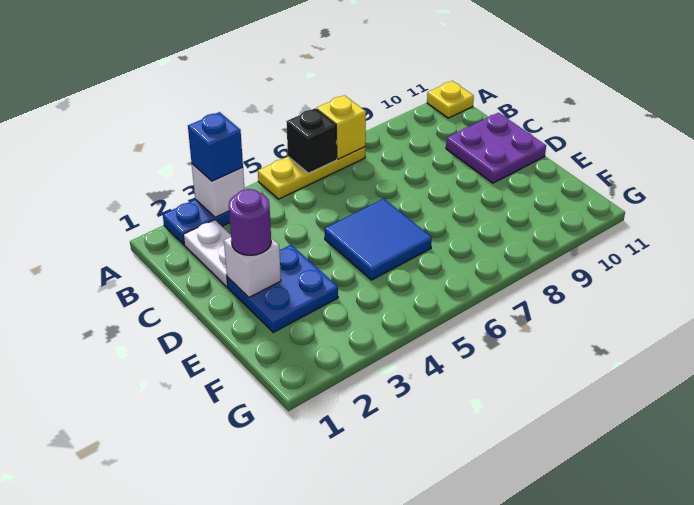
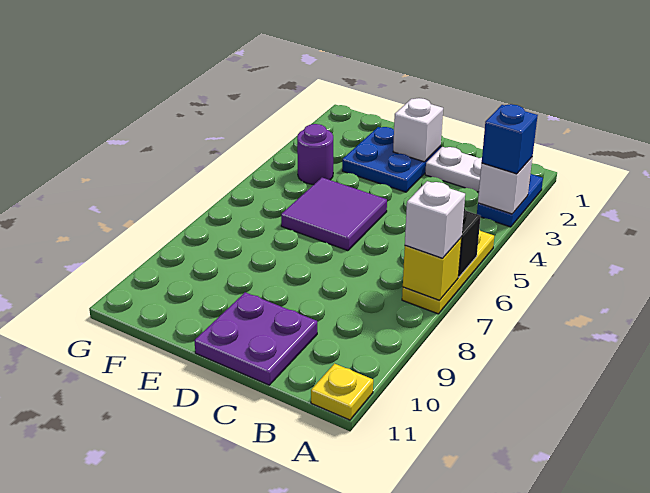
none -> white 1x1 brick [405,181,465,258]
purple 1x1 round brick [229,189,271,255] -> purple 1x1 round brick moved to [297,124,333,184]
blue 2x2 tile [324,199,432,280] -> purple 2x2 tile [281,178,387,251]

